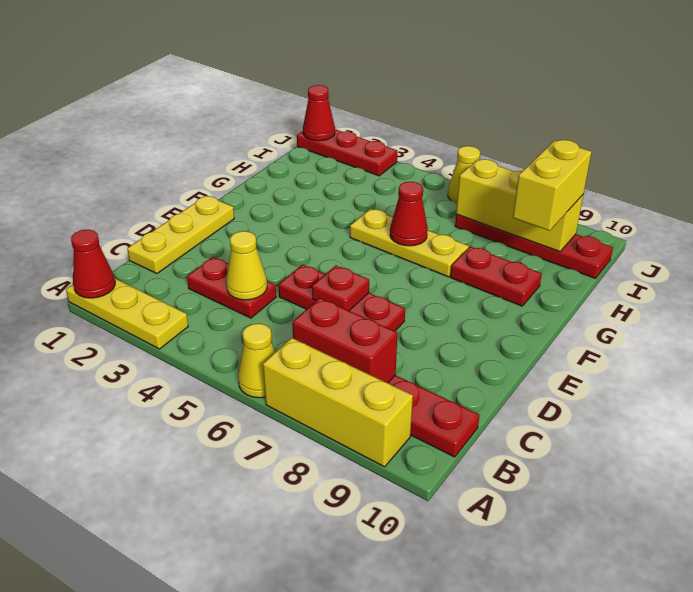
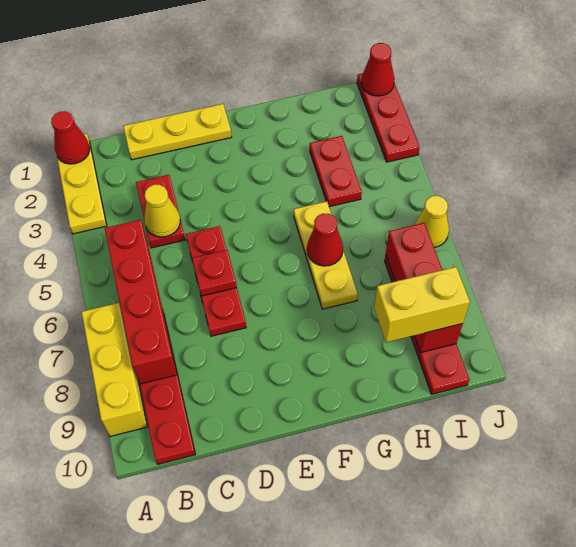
yellow 1x1 cone [238,324,275,398] -> none
red 1x2 brick [292,298,397,383] -> red 1x4 brick [105,220,177,384]
red 1x2 plate [450,246,542,306] -> red 1x2 plate moved to [310,136,362,207]
yellow 1x3 brick [456,159,583,252] -> red 1x3 brick [386,223,463,352]

